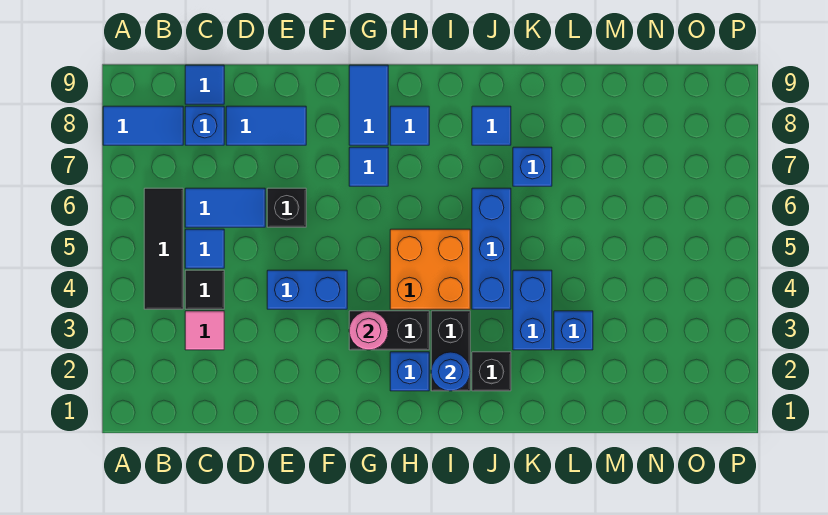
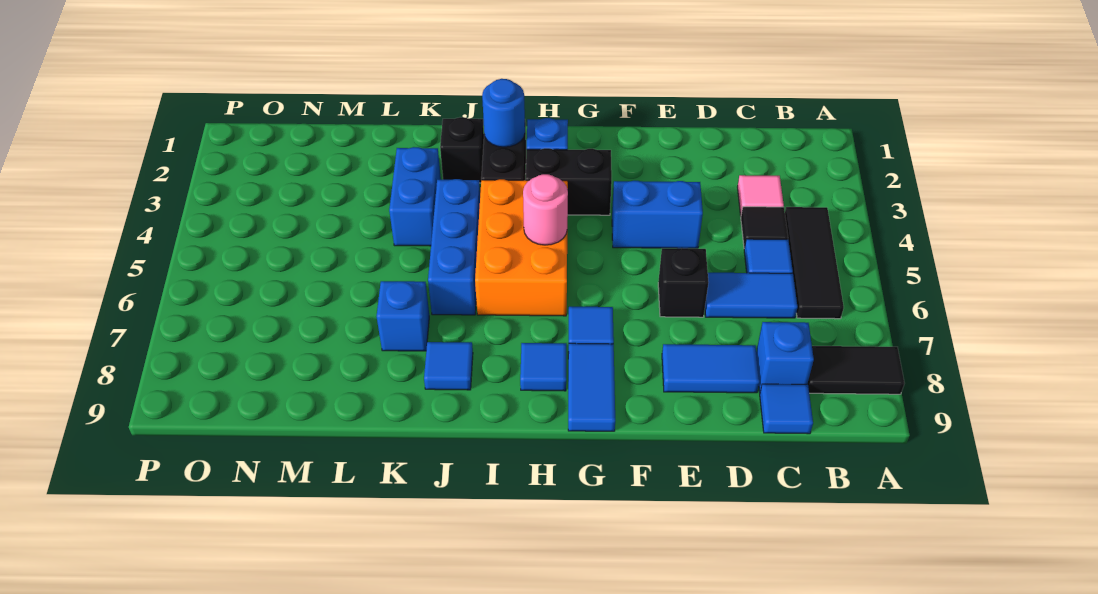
blue 1x2 tile [103,106,183,145] -> black 1x2 tile [808,346,905,394]
pink 1x1 round brick [349,311,388,350] -> pink 1x1 round brick moved to [523,174,568,245]
orange 2x2 brick [390,229,470,309] -> orange 2x3 brick [475,179,568,316]
blue 1x1 brick [554,311,593,350] -> none

